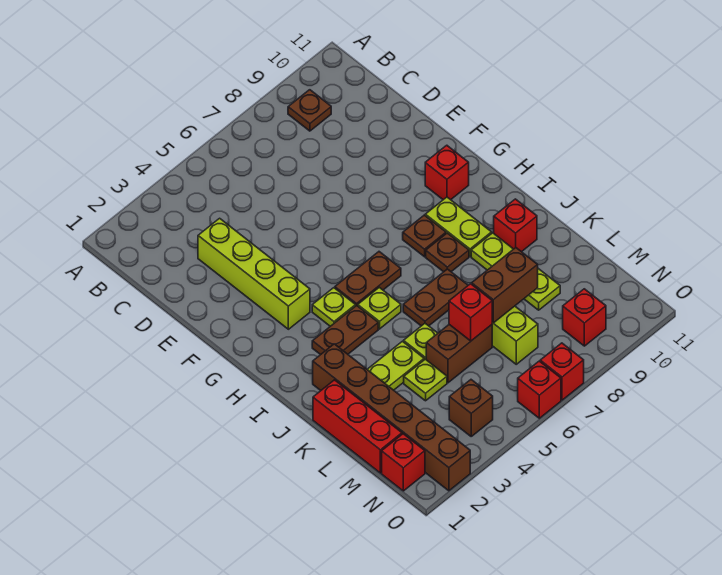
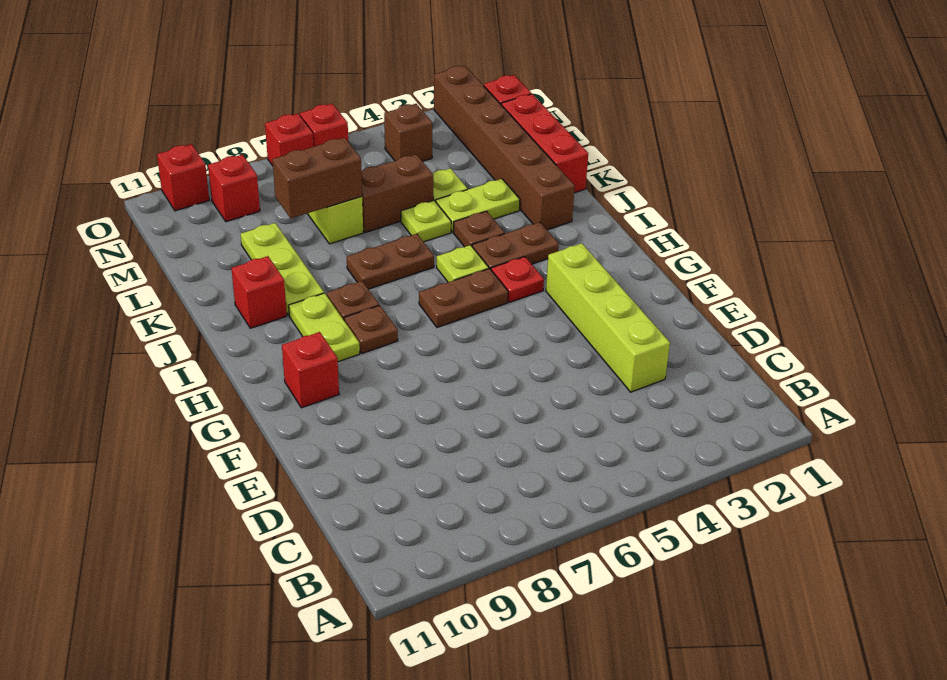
brown 1x1 plate [288,90,331,131] -> brown 1x1 plate moved to [454,211,505,247]
lime 1x1 plate [312,288,356,326] -> red 1x1 plate [491,257,544,302]
red 1x1 brick [449,284,492,341] -> red 1x1 brick moved to [157,144,209,211]

